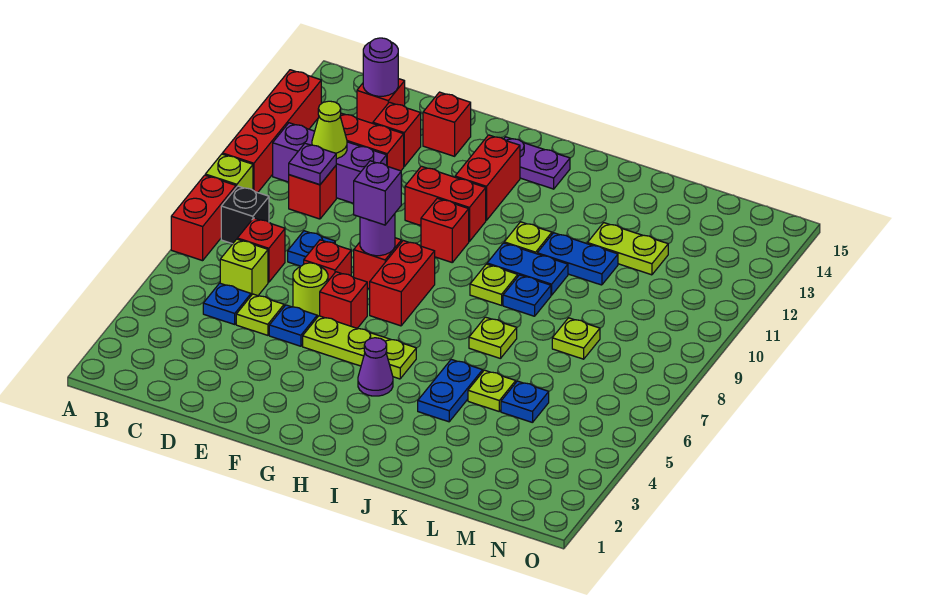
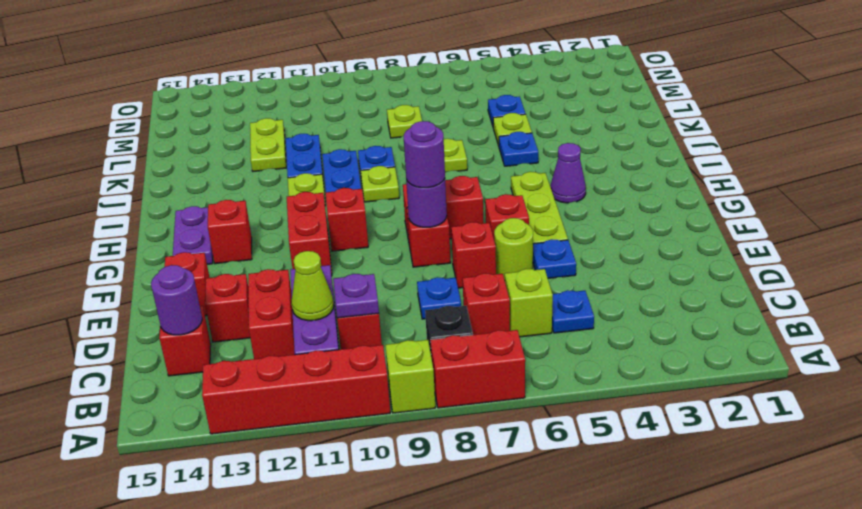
lime 1x1 plate [236,294,284,335] -> none
purple 1x1 brick [354,161,401,225] -> purple 1x1 round brick [404,121,445,188]
red 1x2 brick [455,135,520,220] -> red 1x1 brick [208,200,252,264]
blue 1x2 plate [418,359,483,422] -> blue 1x1 plate [499,132,538,166]

